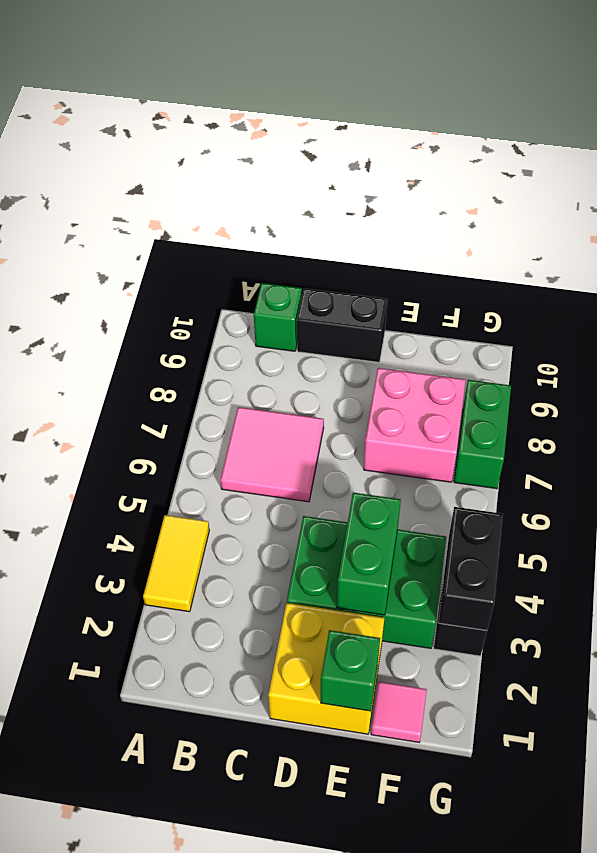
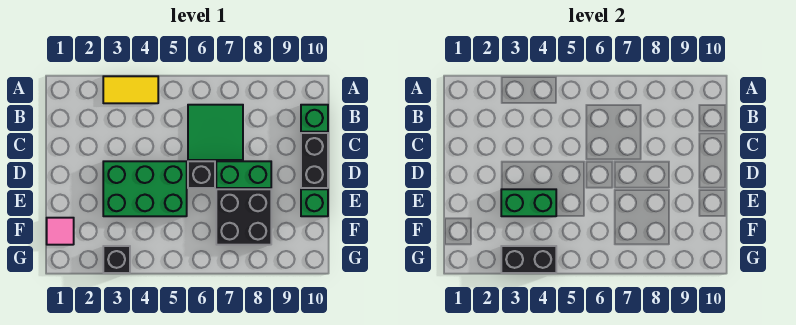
pink 2x2 tile [220,407,324,502] -> green 2x2 tile [188,105,243,160]
yellow 2x2 brick [268,603,384,734] -> none
green 2x3 brick [287,516,446,648] -> green 2x3 brick turned to [103,161,187,216]
none -> black 1x1 brick [188,161,215,188]
green 1x1 brick [321,630,380,711] -> green 1x1 brick moved to [301,189,328,216]
pink 2x2 brick [364,368,466,482] -> black 2x2 brick [216,189,271,245]
green 1x2 brick [454,380,511,489] -> green 1x2 brick moved to [216,161,271,188]

